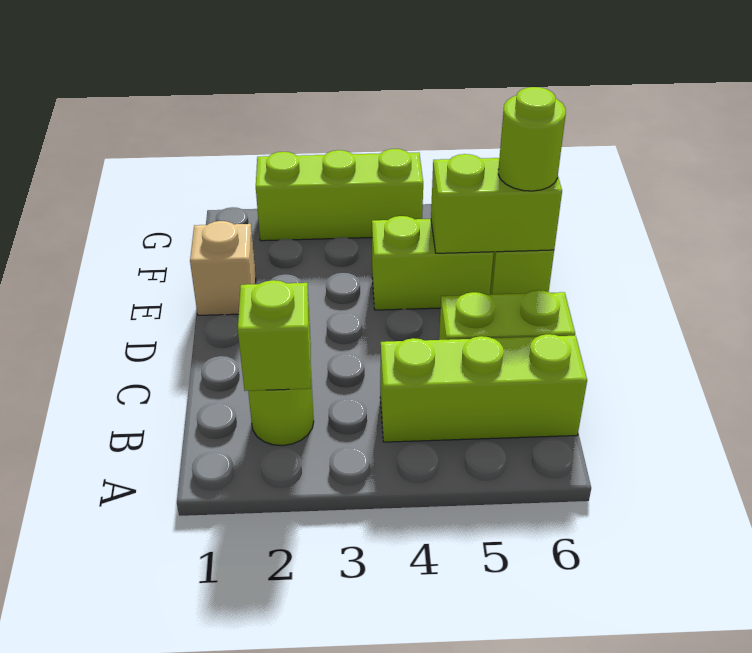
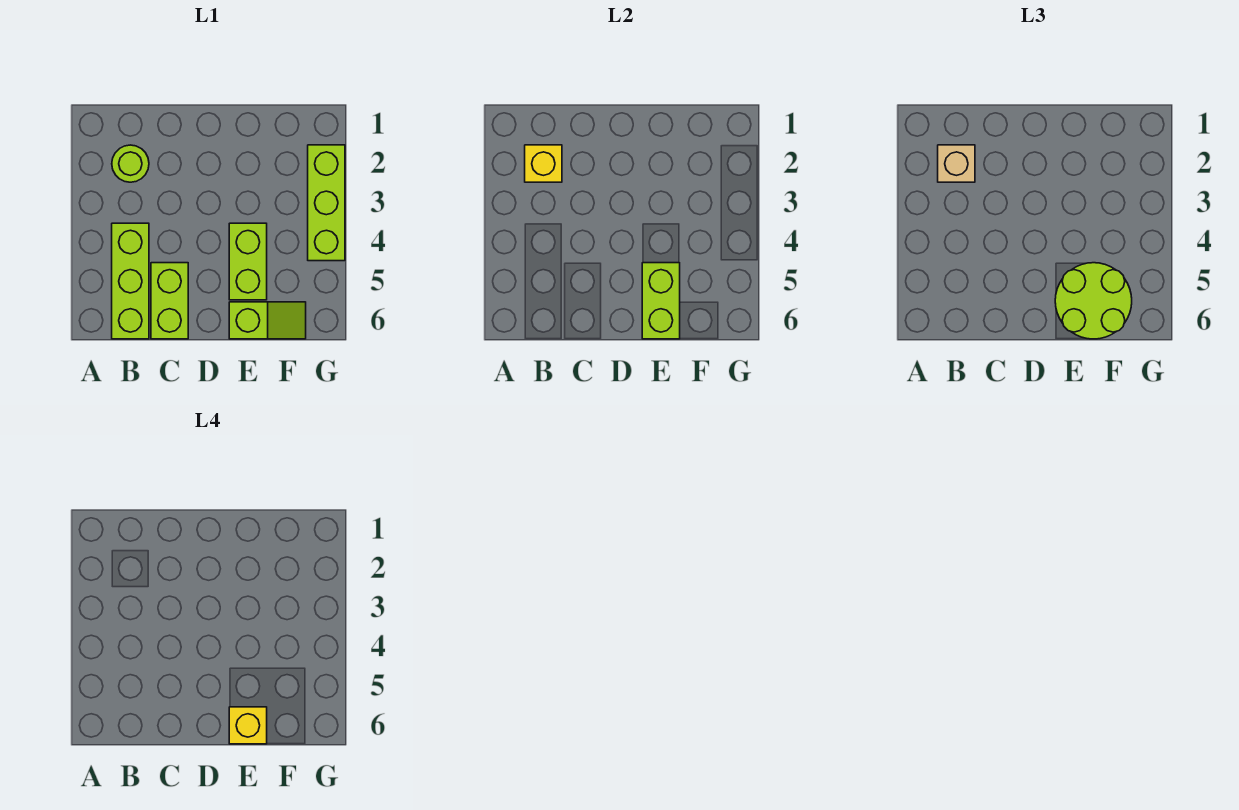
lime 1x1 brick [238,280,311,391] -> yellow 1x1 brick [525,145,562,182]
tan 1x1 brick [190,221,256,315] -> tan 1x1 brick moved to [938,145,975,182]
lime 1x1 round brick [498,87,566,191] -> lime 2x2 round brick [1055,263,1132,339]
none -> yellow 1x1 brick [229,707,267,744]

